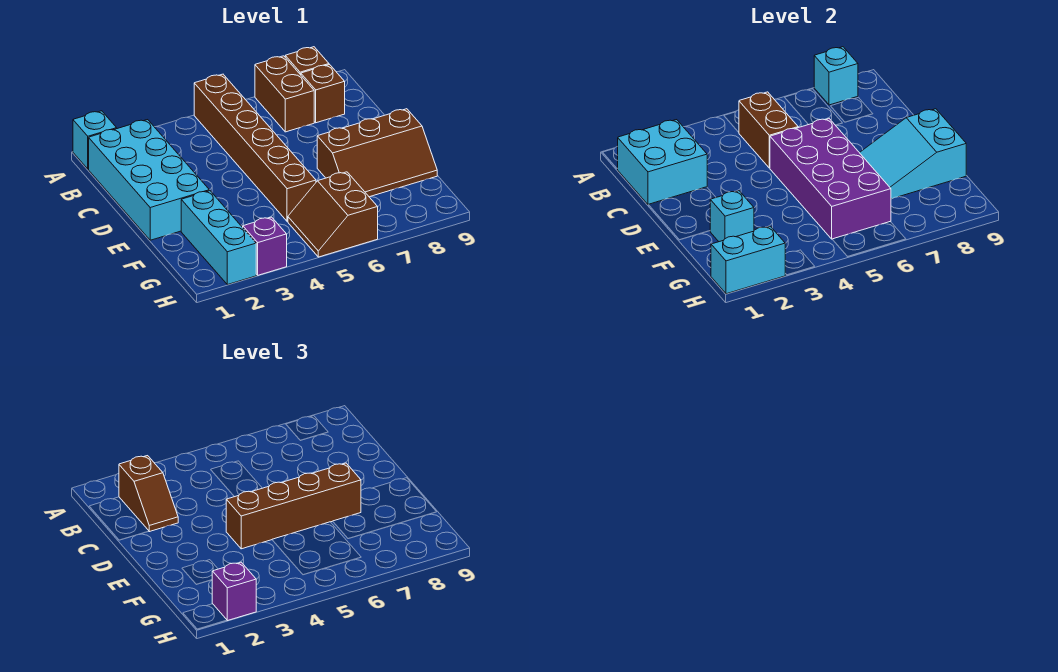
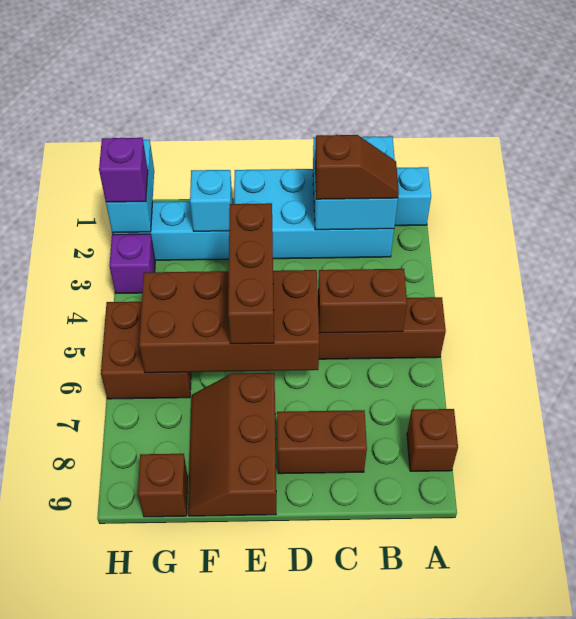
brown 1x2 brick [255,56,314,132] -> brown 1x2 brick moved to [277,410,367,474]
cyan 1x1 brick [814,47,858,105] -> none
brown 1x2 slope [119,456,178,532] -> brown 1x2 slope turned to [315,135,399,199]
brown 1x1 brick [301,65,345,123] -> brown 1x1 brick moved to [138,454,188,517]
purple 2x4 brick [770,119,891,239] -> brown 2x4 brick [139,270,319,373]
brown 1x4 brick [226,463,361,549] -> brown 1x3 brick [228,203,274,344]
cyan 2x3 slope [860,109,966,199] -> none
brown 2x2 slope [288,172,378,257] -> brown 2x2 brick [101,302,191,399]

